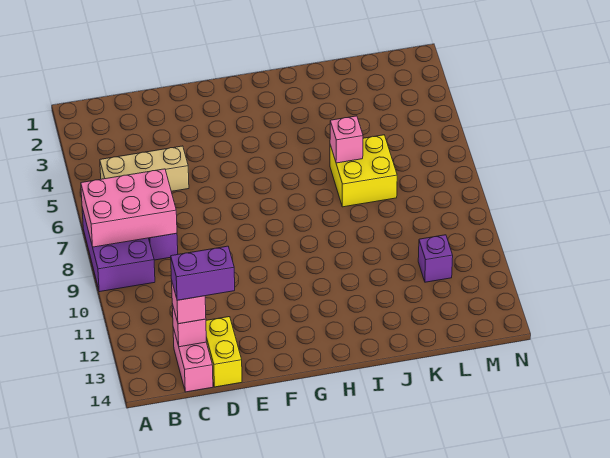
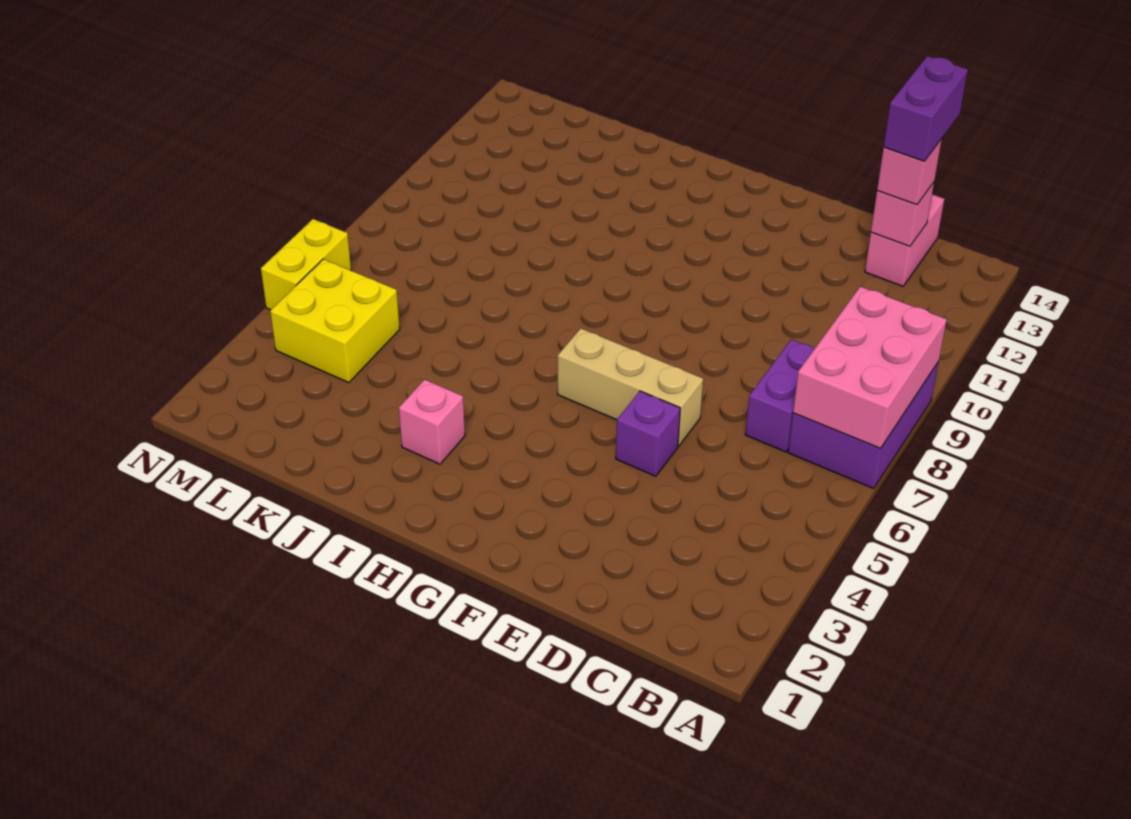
pink 2x3 brick [81,169,177,247] -> pink 2x3 brick turned to [793,286,947,449]
tan 1x3 brick [100,146,189,191] -> tan 1x3 brick moved to [558,329,703,446]
purple 1x2 brick [171,246,235,300] -> purple 1x2 brick turned to [884,56,968,161]
yellow 1x2 brick [206,317,242,387] -> yellow 1x2 brick moved to [261,219,351,310]
yellow 2x2 brick [330,135,397,207] -> yellow 2x2 brick moved to [270,259,400,383]
pink 1x1 brick [330,116,363,163] -> pink 1x1 brick moved to [399,379,465,464]
purple 1x1 brick [418,235,453,282] -> purple 1x1 brick moved to [616,391,680,476]

